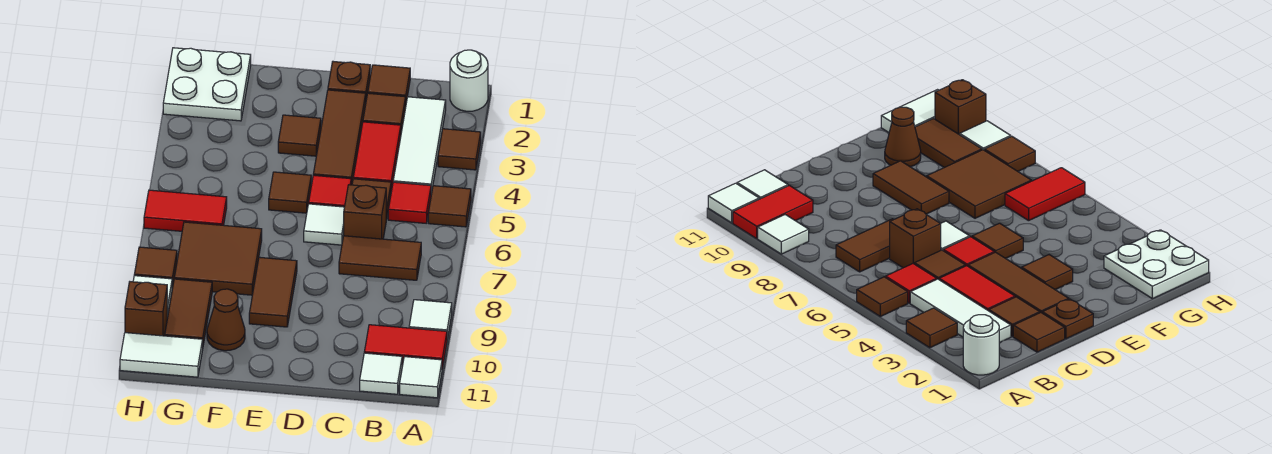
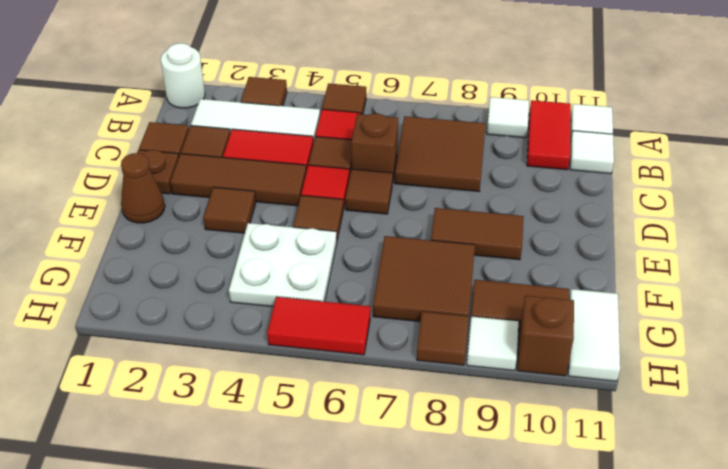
brown 1x2 tile [339,236,421,280] -> brown 2x2 tile [395,116,486,192]
white 1x1 tile [304,204,344,245] -> brown 1x1 tile [345,169,393,214]
brown 1x1 cone [207,289,245,351] -> brown 1x1 cone moved to [121,153,165,223]
white 2x2 plate [163,48,251,121] -> white 2x2 plate moved to [229,223,337,307]
red 1x2 tile [144,190,227,231] -> red 1x2 tile turned to [267,297,370,355]

